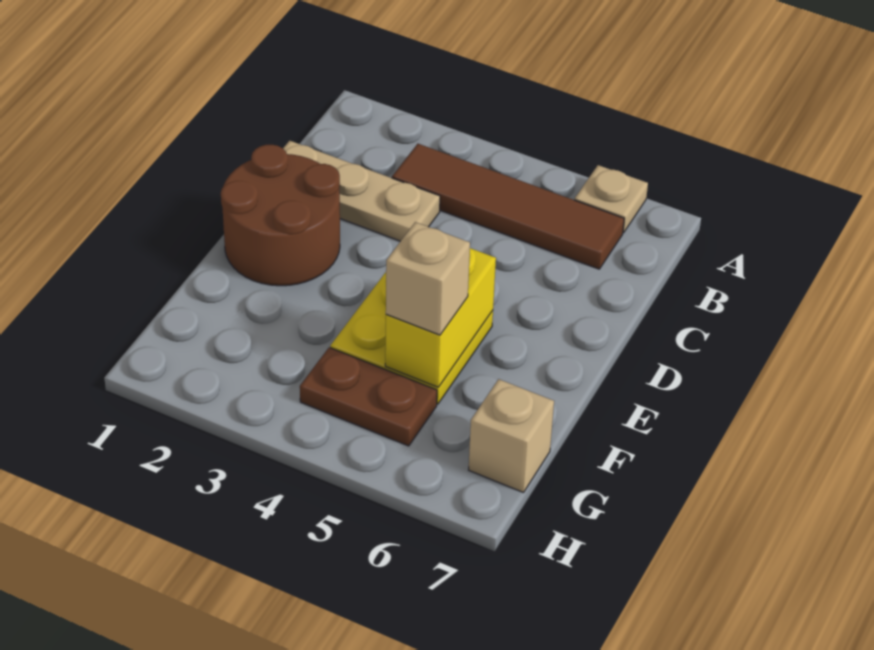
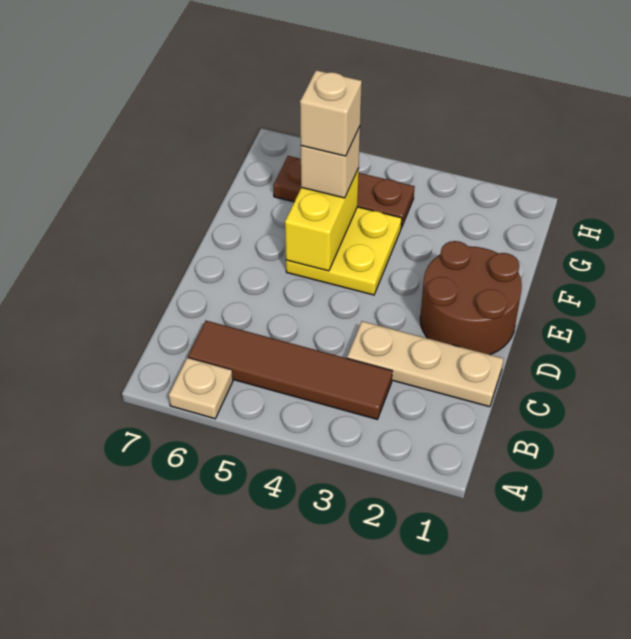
brown 1x2 plate [300,347,437,446] -> brown 1x3 plate [273,156,415,228]
tan 1x1 brick [469,379,554,493] -> tan 1x1 brick moved to [300,70,362,156]

